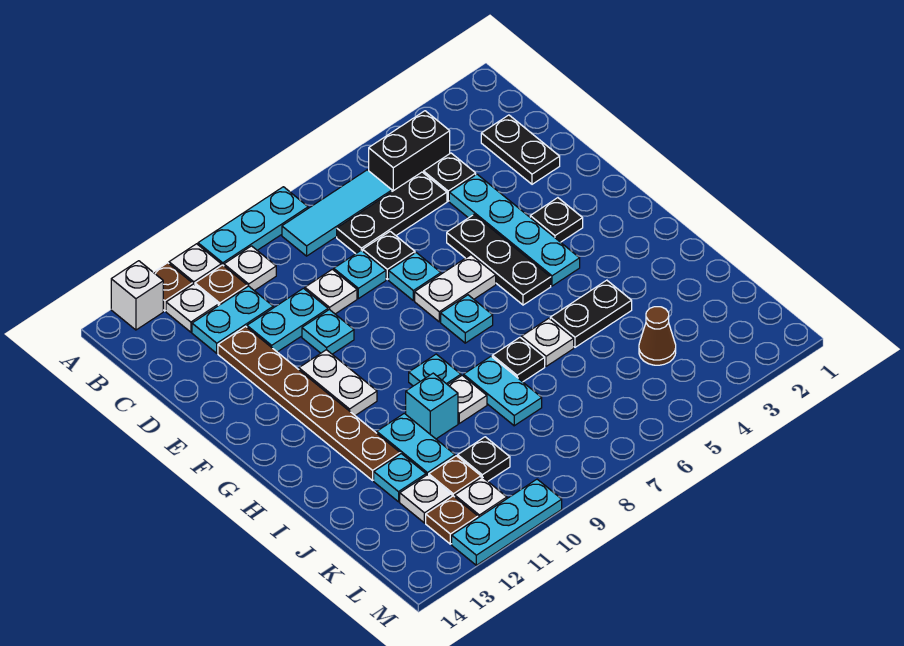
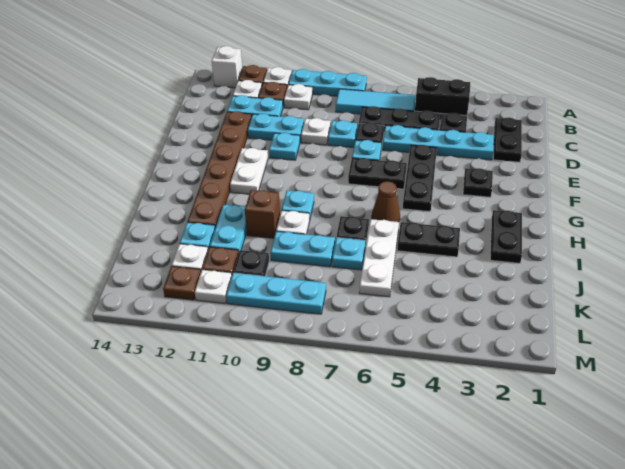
cyan 1x4 plate [449,174,580,286] -> cyan 1x4 plate turned to [383,125,494,160]
white 1x2 plate [415,255,496,322] -> black 1x2 plate [348,158,407,189]
cyan 1x1 plate [441,295,493,343] -> cyan 1x1 plate moved to [332,238,365,270]
none -> black 1x2 plate [490,210,522,263]
white 1x1 plate [521,318,574,366] -> white 1x3 plate [359,219,399,297]
cyan 1x2 plate [464,357,542,426] -> cyan 1x2 plate turned to [270,231,335,267]
cyan 1x1 brick [406,373,458,439] -> brown 1x1 brick [245,190,280,238]
brown 1x1 cone [639,307,676,365] -> brown 1x1 cone moved to [372,181,400,222]
cyan 1x3 plate [452,479,562,565] -> cyan 1x3 plate moved to [226,273,326,314]

